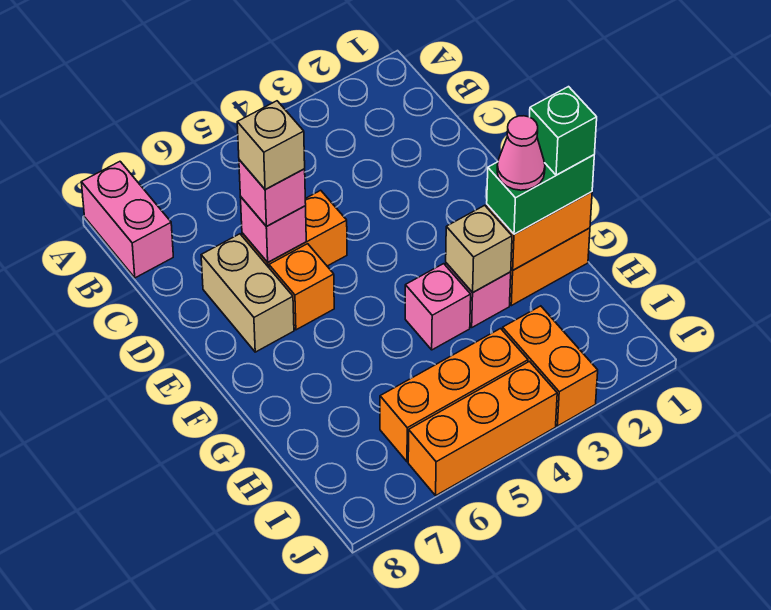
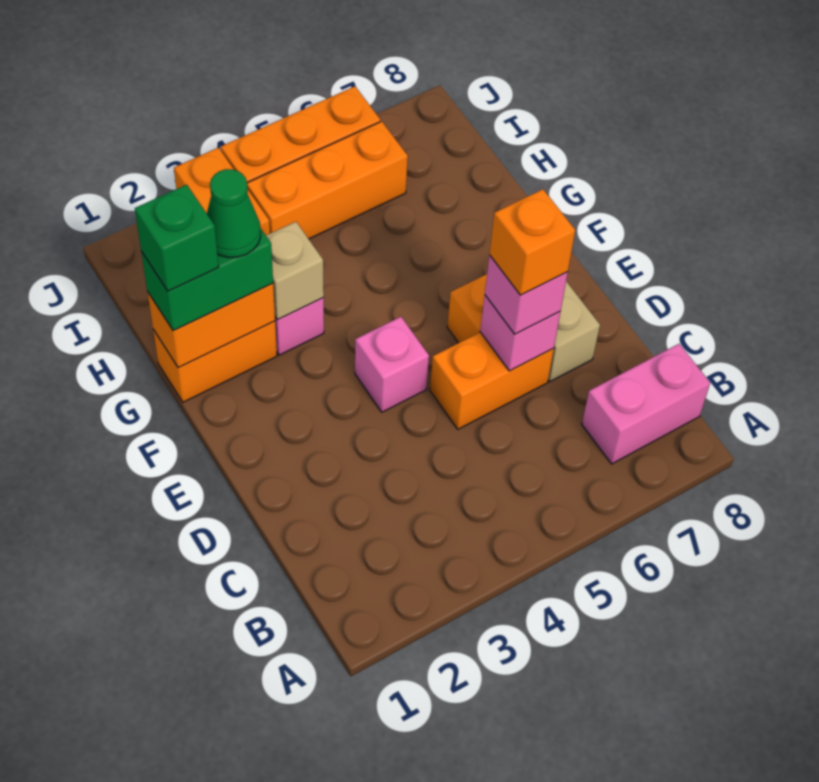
pink 1x2 brick [81,162,173,278] -> pink 1x2 brick turned to [582,344,710,464]
tan 1x1 brick [237,101,305,189] -> orange 1x1 brick [489,189,575,295]
pink 1x1 cone [497,116,545,190] -> green 1x1 cone [207,169,261,258]
pink 1x1 brick [405,264,471,350] -> pink 1x1 brick moved to [355,317,429,412]

